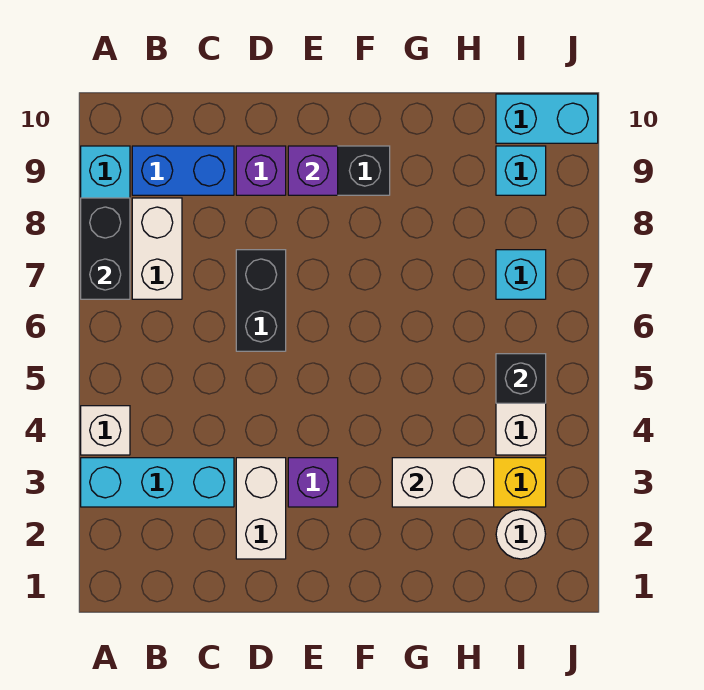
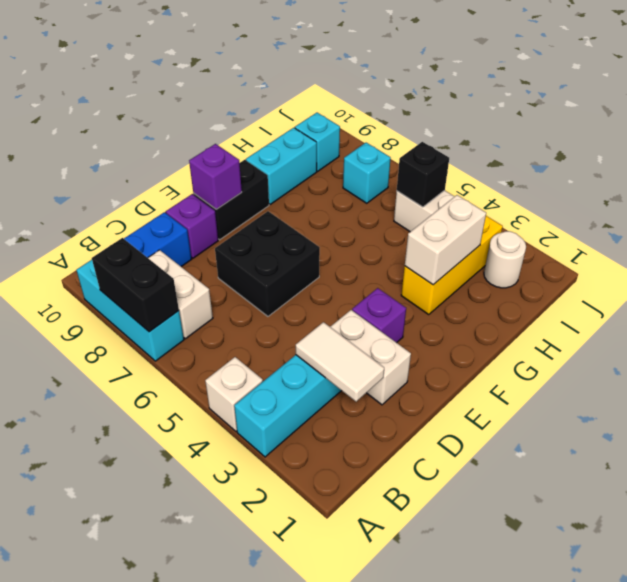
none -> white 1x2 tile [296,322,384,402]
black 1x2 brick [236,250,286,351] -> black 2x2 brick [215,211,320,316]
cyan 1x2 brick [496,94,598,143] -> cyan 1x2 brick moved to [246,128,317,204]

